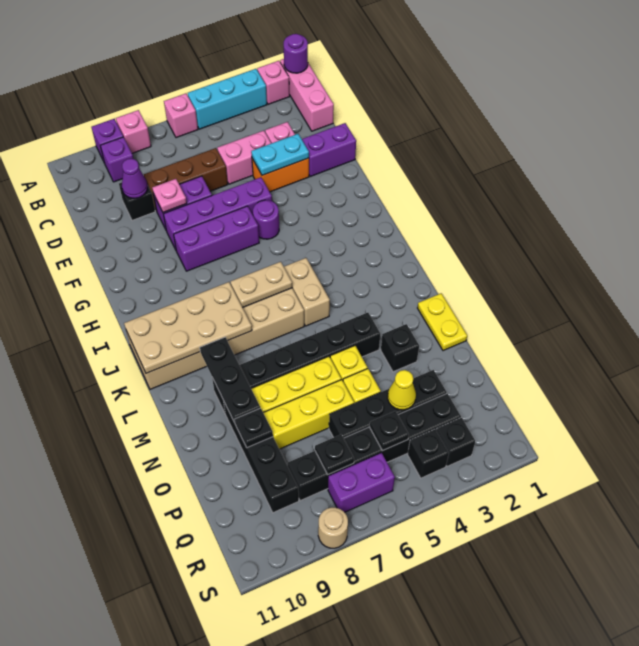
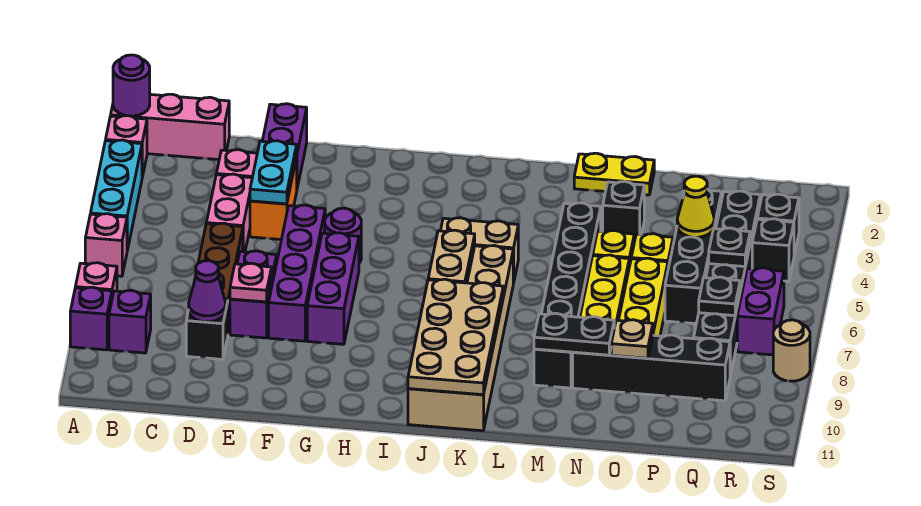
black 1x3 plate [200,337,260,422] -> black 1x2 plate [534,313,614,355]
black 1x1 plate [235,408,273,448] -> tan 1x1 plate [611,320,653,358]

